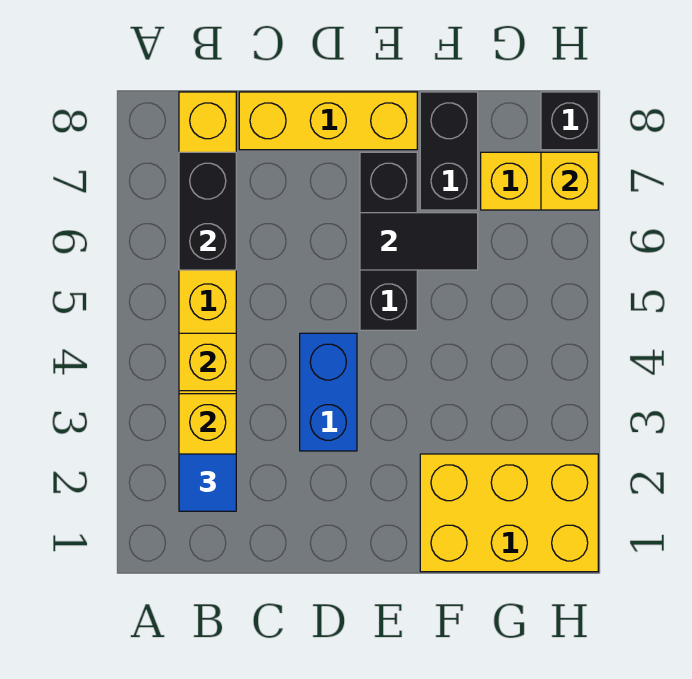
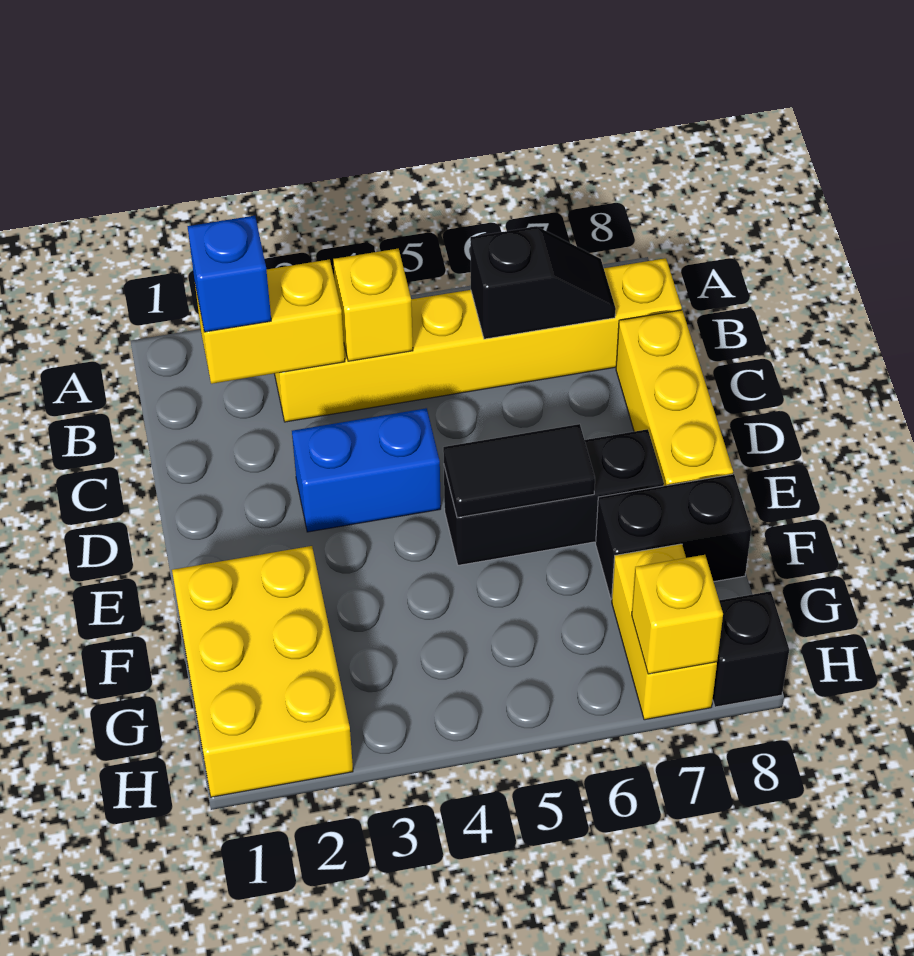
blue 1x1 tile [179,454,236,511] -> blue 1x1 brick [187,216,271,332]
black 1x2 brick [179,152,236,270] -> black 1x2 slope [470,226,616,339]
black 1x2 tile [360,213,478,270] -> black 1x2 tile turned to [443,424,595,518]

